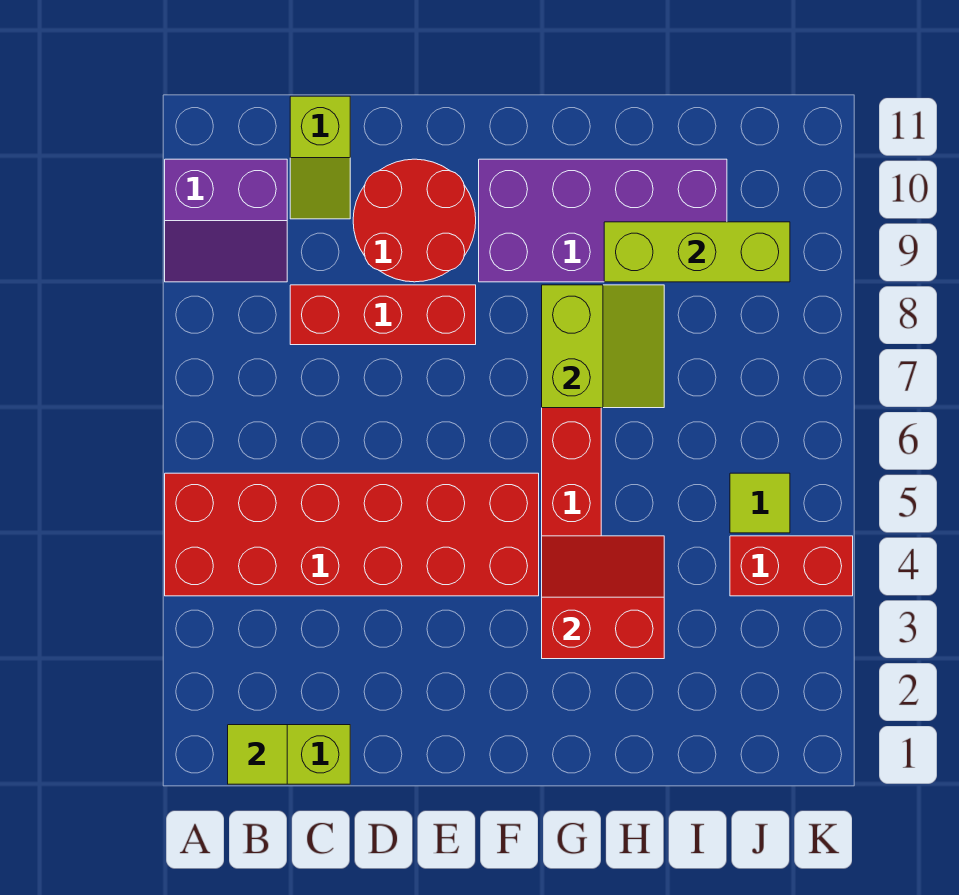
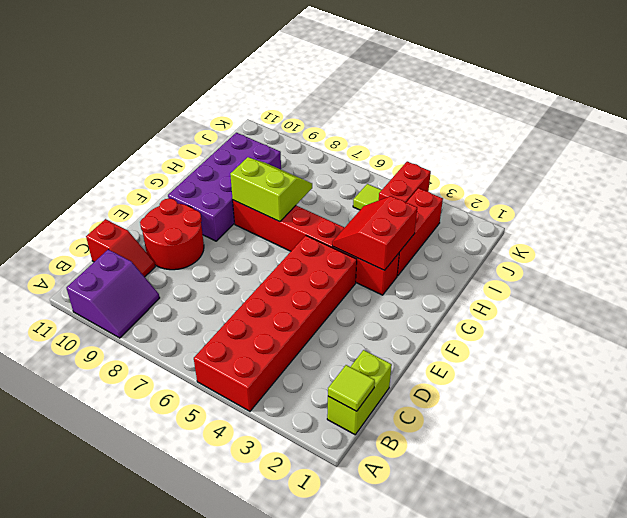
red 1x3 brick [290,285,476,345] -> red 1x3 brick moved to [397,188,443,276]
lime 1x2 slope [290,96,350,219] -> red 1x2 slope [86,219,155,277]
lime 1x3 brick [604,222,790,282] -> none

